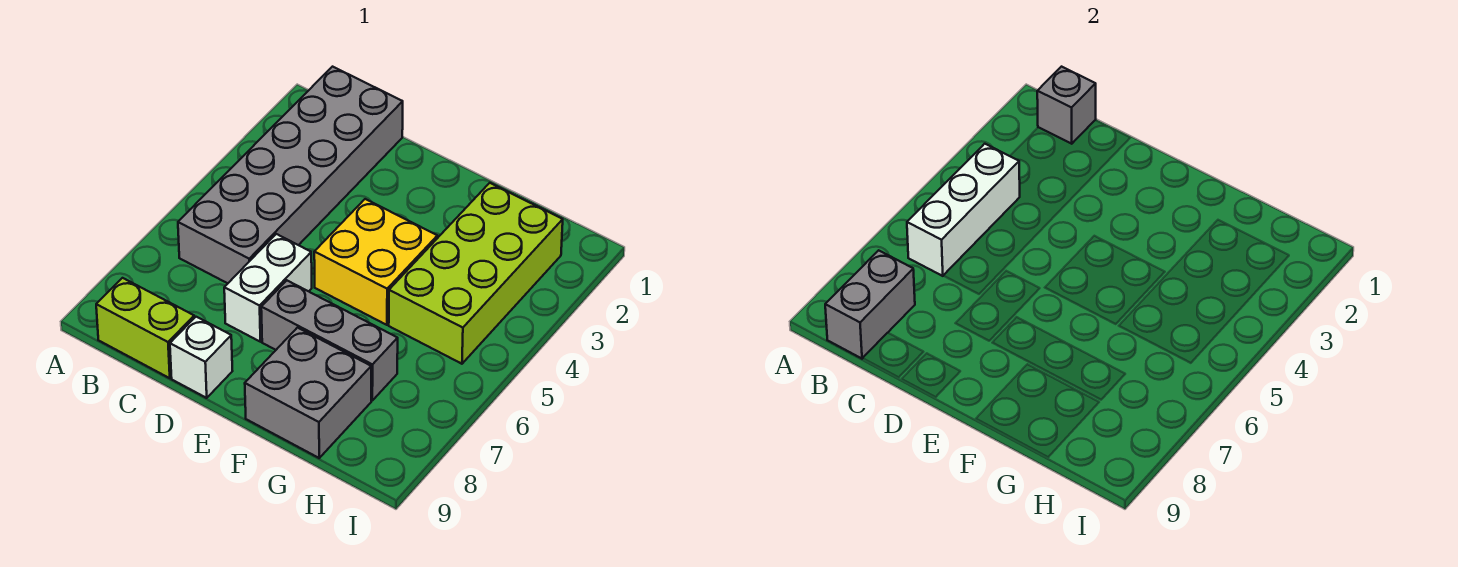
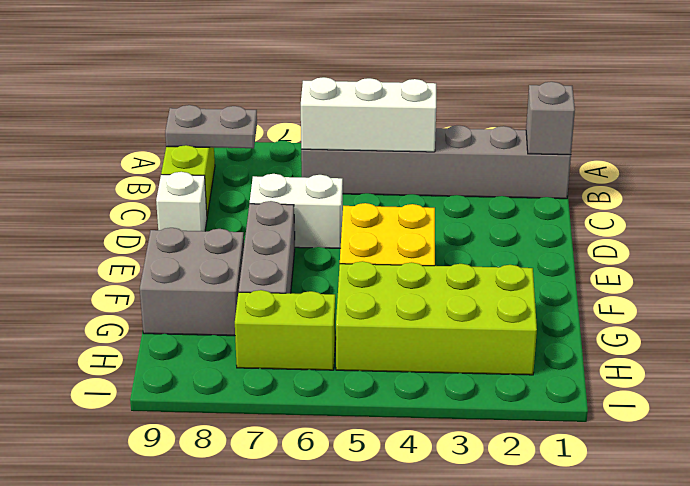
grey 2x6 brick [178,67,403,283] -> grey 1x6 brick [301,125,571,199]
grey 1x2 brick [825,250,915,359] -> grey 1x2 plate [165,105,257,148]
none -> lime 1x2 brick [235,290,336,370]

